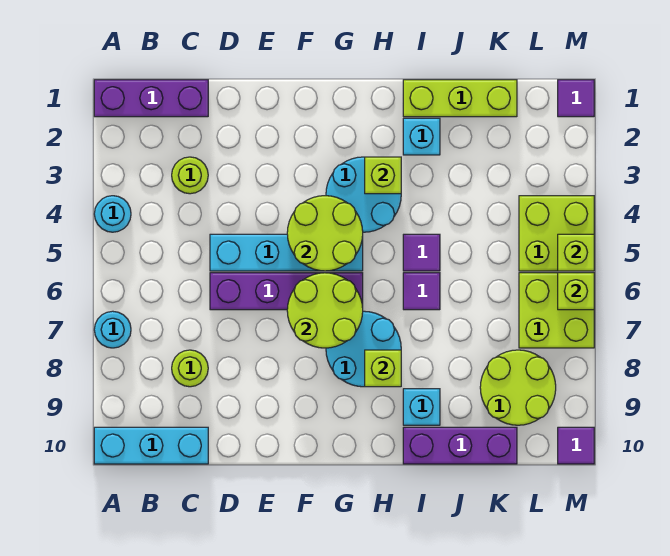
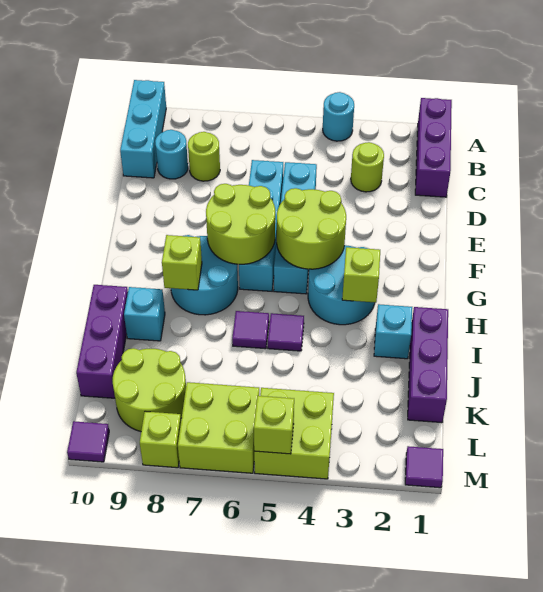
cyan 1x1 round brick [94,311,131,348] -> cyan 1x1 round brick moved to [155,130,188,179]
purple 1x4 brick [210,273,363,310] -> cyan 1x4 brick [239,160,283,291]
lime 1x3 brick [403,80,517,117] -> purple 1x3 brick [408,307,448,423]
lime 1x1 brick [558,273,594,310] -> lime 1x1 brick moved to [140,411,181,468]

